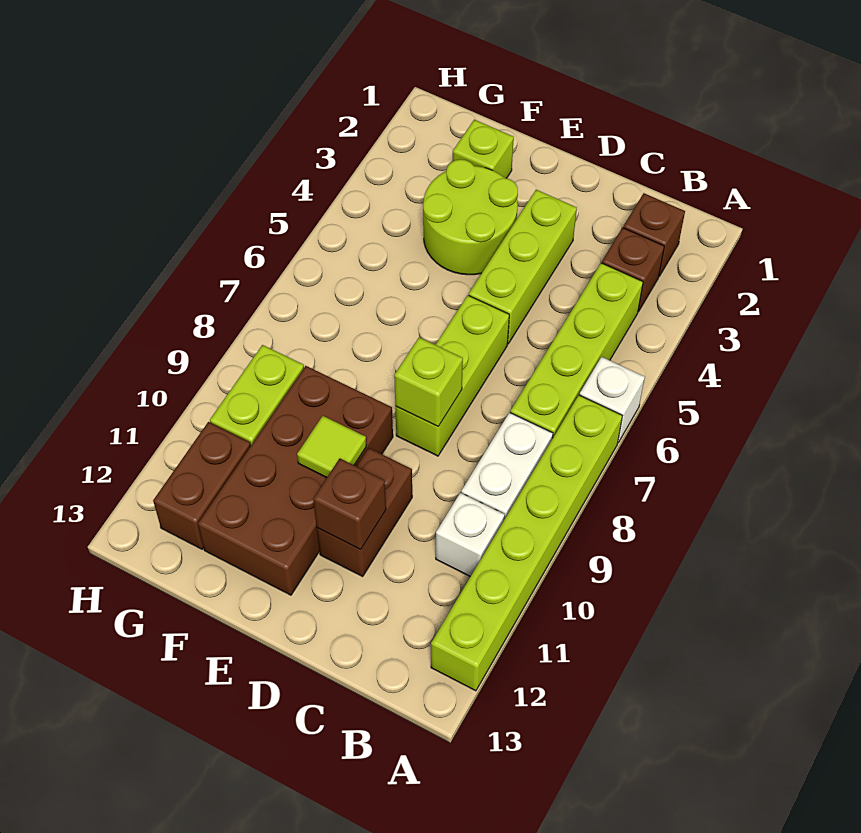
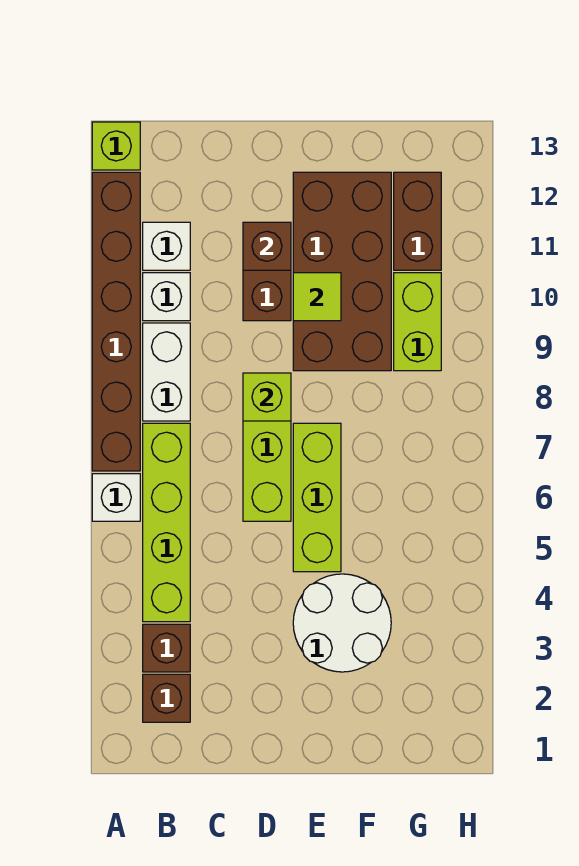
lime 1x6 brick [431,395,622,691] -> brown 1x6 brick [92,172,140,471]
none -> white 1x1 brick [143,222,190,270]
lime 1x3 brick [469,190,577,344] -> lime 1x3 brick moved to [293,423,341,572]
lime 2x2 round brick [423,159,518,275] -> white 2x2 round brick [293,574,391,672]
lime 1x1 brick [453,120,514,178] -> lime 1x1 brick moved to [92,122,140,170]

